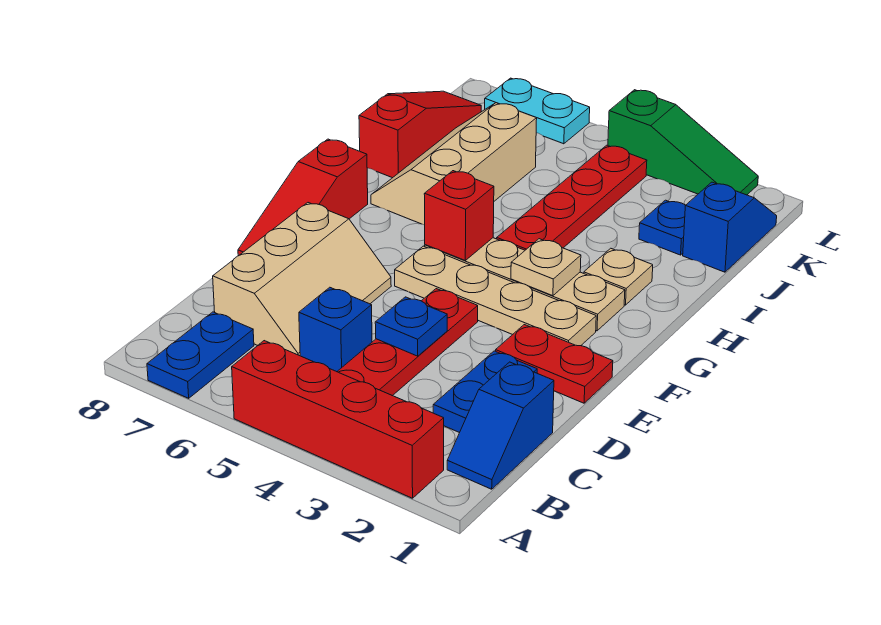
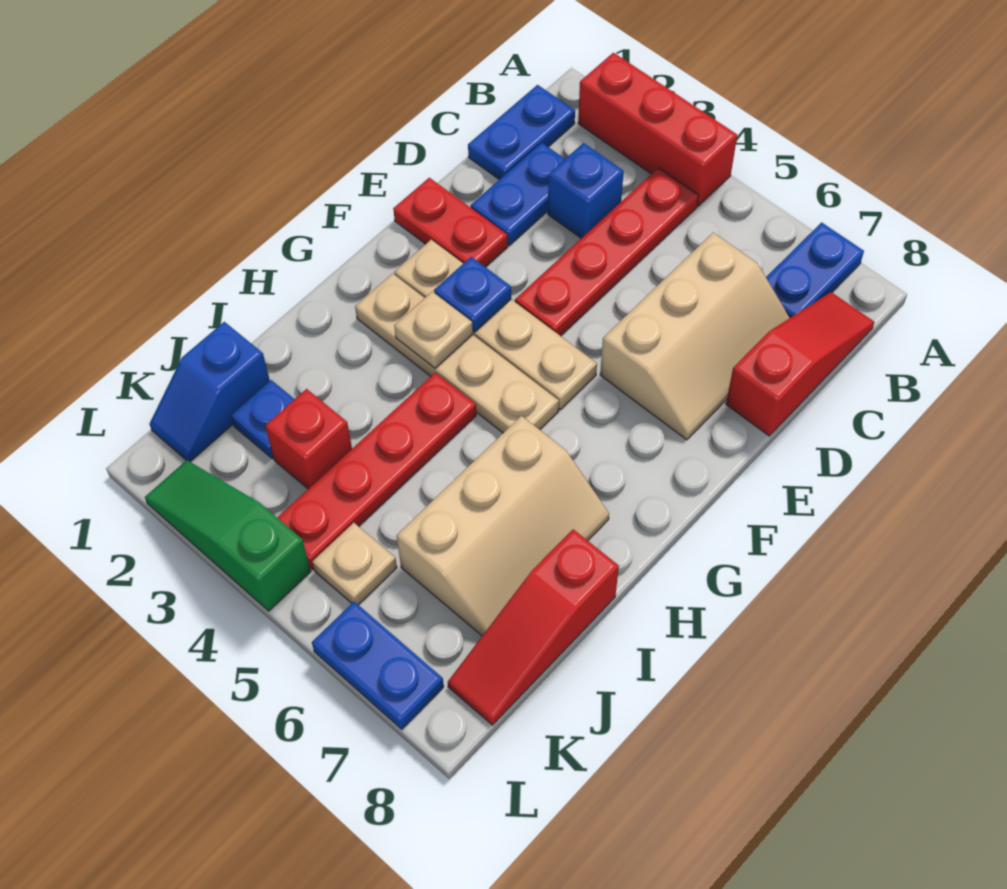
red 1x4 brick [232,341,444,498] -> red 1x3 brick [578,53,737,206]
blue 1x2 slope [447,362,554,489] -> blue 1x2 plate [468,85,575,180]
blue 1x1 brick [299,287,372,372] -> blue 1x1 brick moved to [548,143,624,238]
tan 2x3 slope [213,203,391,356] -> tan 2x3 slope turned to [600,233,790,440]
blue 1x1 plate [375,297,447,356] -> blue 1x1 plate moved to [434,257,511,332]
red 1x3 slope [238,139,368,256] -> red 1x3 slope moved to [726,292,874,436]
red 1x1 brick [424,171,494,260] -> red 1x1 brick moved to [265,389,352,489]
tan 1x1 plate [584,248,653,305] -> tan 1x1 plate moved to [313,523,397,605]
cyan 1x2 plate [485,78,590,144] -> blue 1x2 plate [312,602,444,729]

